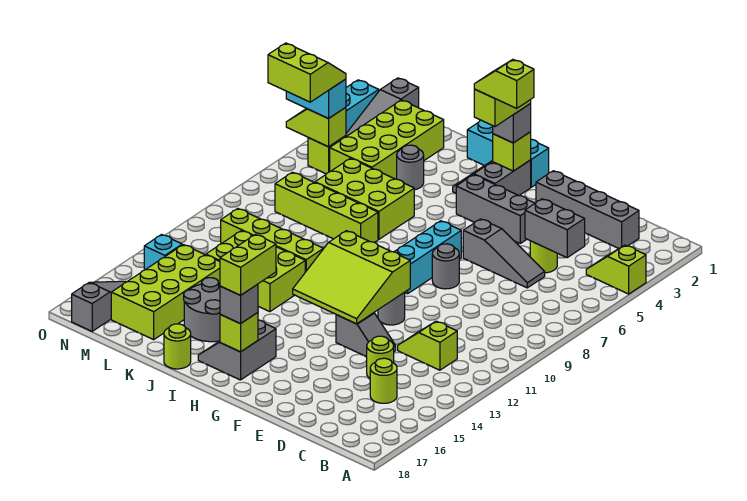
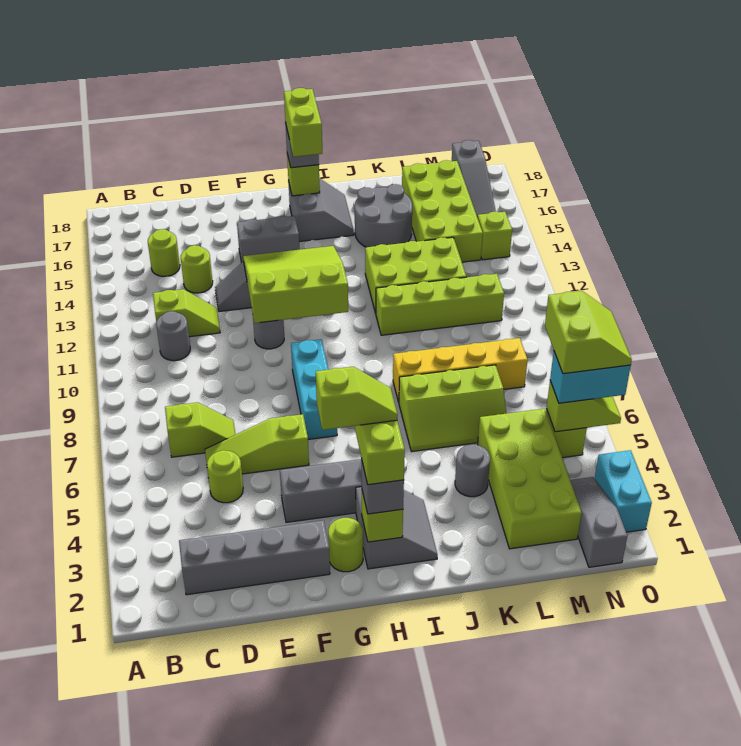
lime 1x2 slope [586,245,646,294] -> lime 1x2 slope moved to [165,402,236,457]
grey 1x2 brick [525,199,585,258] -> grey 1x2 brick moved to [237,216,300,263]
grey 1x3 slope [463,219,545,288] -> lime 1x3 slope [205,414,309,474]
grey 1x1 round brick [432,244,459,289] -> grey 1x1 round brick moved to [156,311,190,361]
cyan 1x3 brick [467,120,549,187] -> none
lime 2x3 brick [315,158,414,239] -> lime 2x3 slope [399,365,506,452]
lime 1x4 brick [275,172,378,242] -> yellow 1x4 brick [393,338,527,402]
lime 1x1 round brick [164,324,191,369] -> lime 1x1 round brick moved to [328,518,363,572]
lime 2x2 slope [268,43,346,102] -> lime 2x2 slope turned to [545,291,632,374]
cyan 1x1 brick [144,235,182,270] -> lime 1x1 brick [478,212,512,260]

